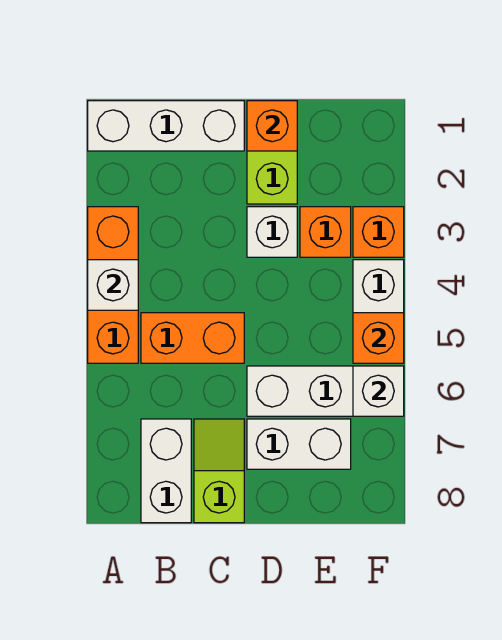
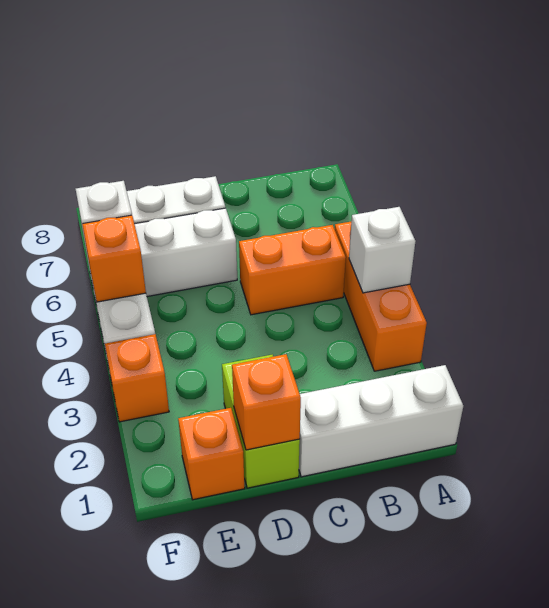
white 1x2 brick [141,419,191,523] -> none
lime 1x2 slope [194,419,244,523] -> none
white 1x1 brick [247,207,297,257] -> none
orange 1x1 brick [300,207,351,257] -> orange 1x1 brick moved to [178,408,245,500]

